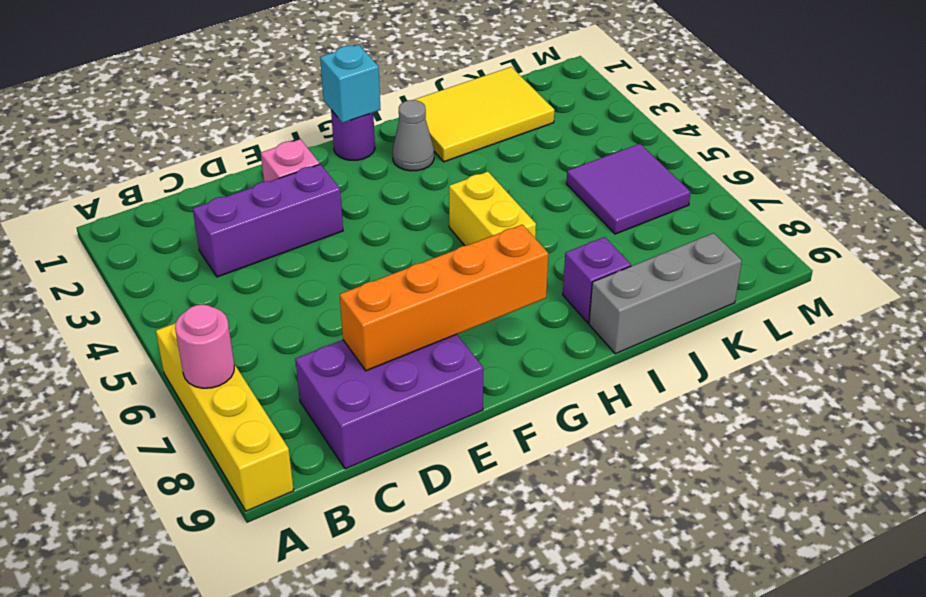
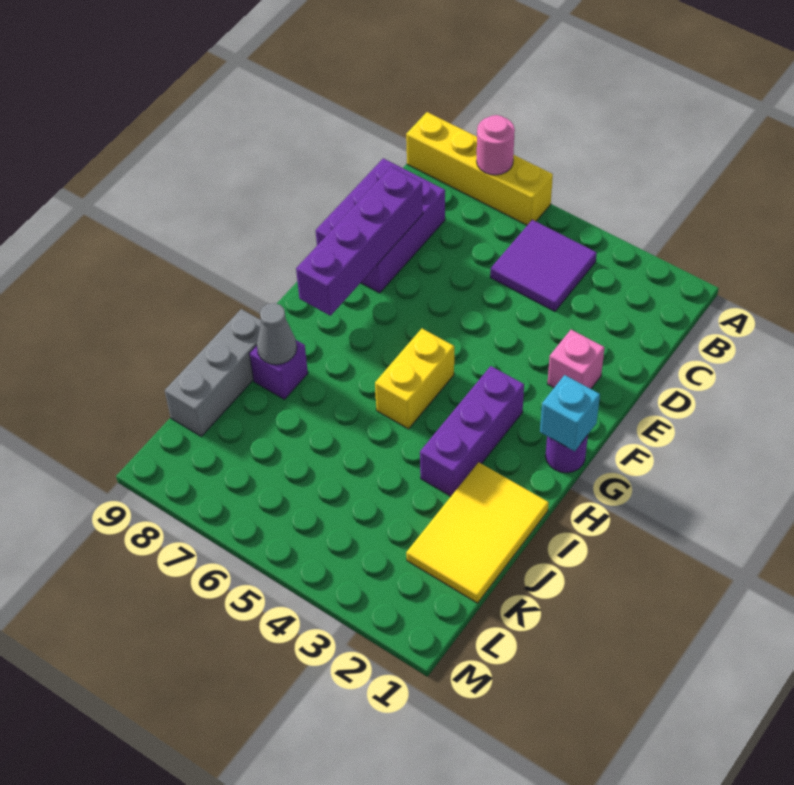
purple 1x3 brick [193,164,343,277] -> purple 1x3 brick moved to [420,366,524,496]
orange 1x4 brick [340,225,548,371] -> purple 1x4 brick [296,167,423,316]
grey 1x1 cone [393,100,434,171] -> grey 1x1 cone moved to [257,303,297,365]
yellow 1x2 brick [449,172,536,246] -> yellow 1x2 brick turned to [375,329,454,429]
purple 2x2 tile [566,144,691,234] -> purple 2x2 tile moved to [490,220,597,311]

